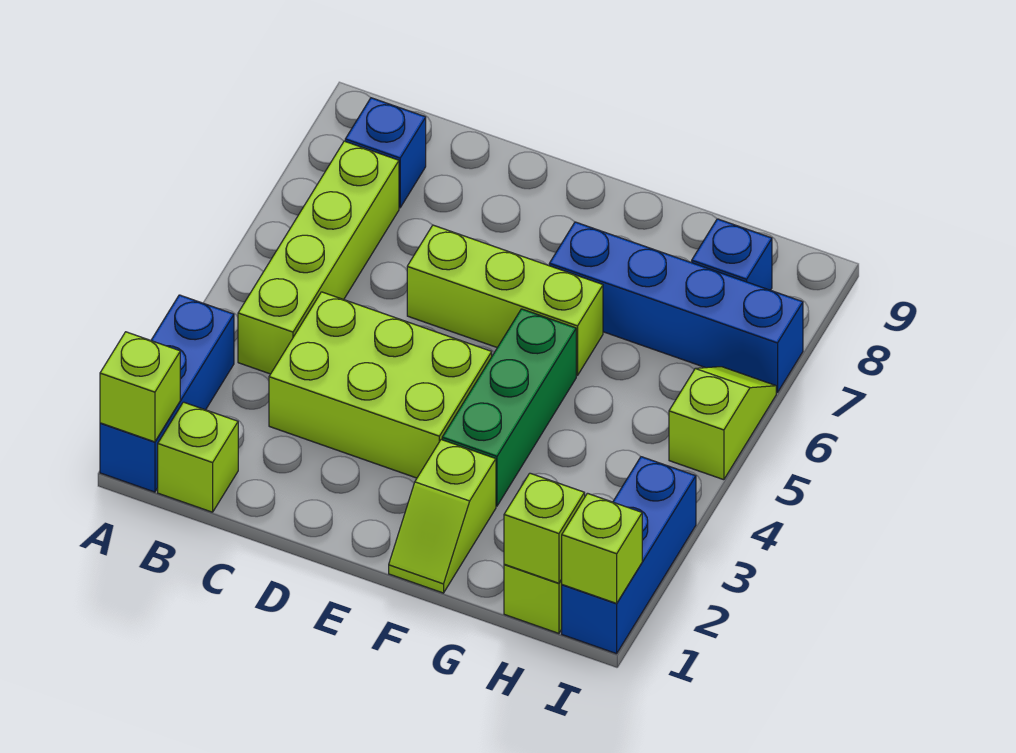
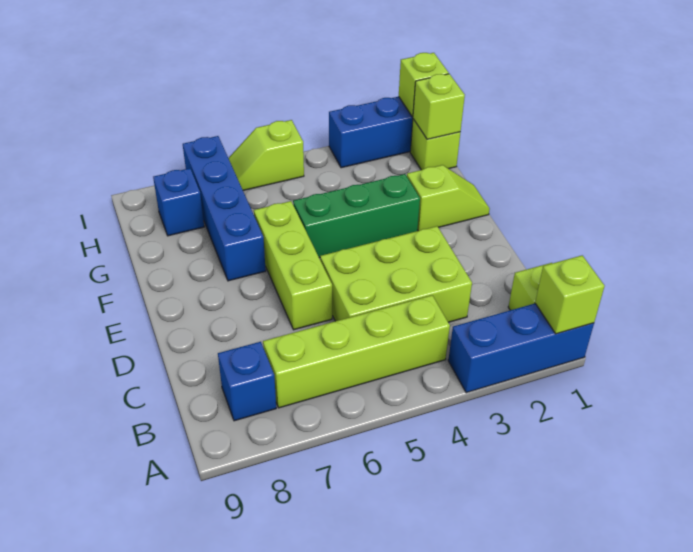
lime 2x3 brick [269,292,492,478] -> lime 2x3 brick turned to [320,226,472,322]

